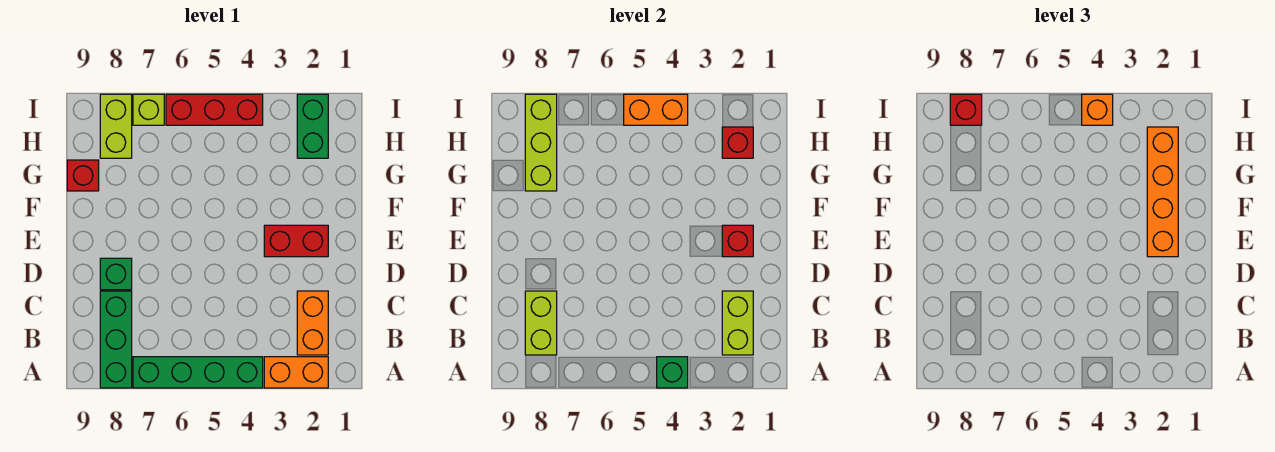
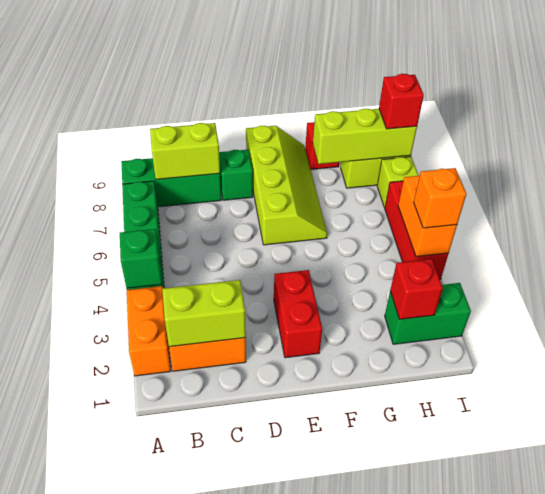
red 1x1 brick [722,225,753,257] -> none
orange 1x4 brick [1147,127,1178,257] -> none
none -> lime 2x4 slope [246,126,327,245]

